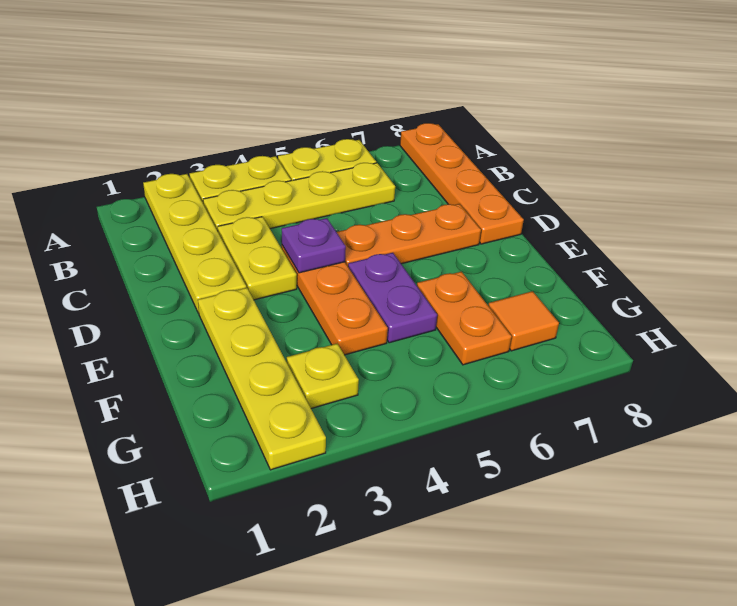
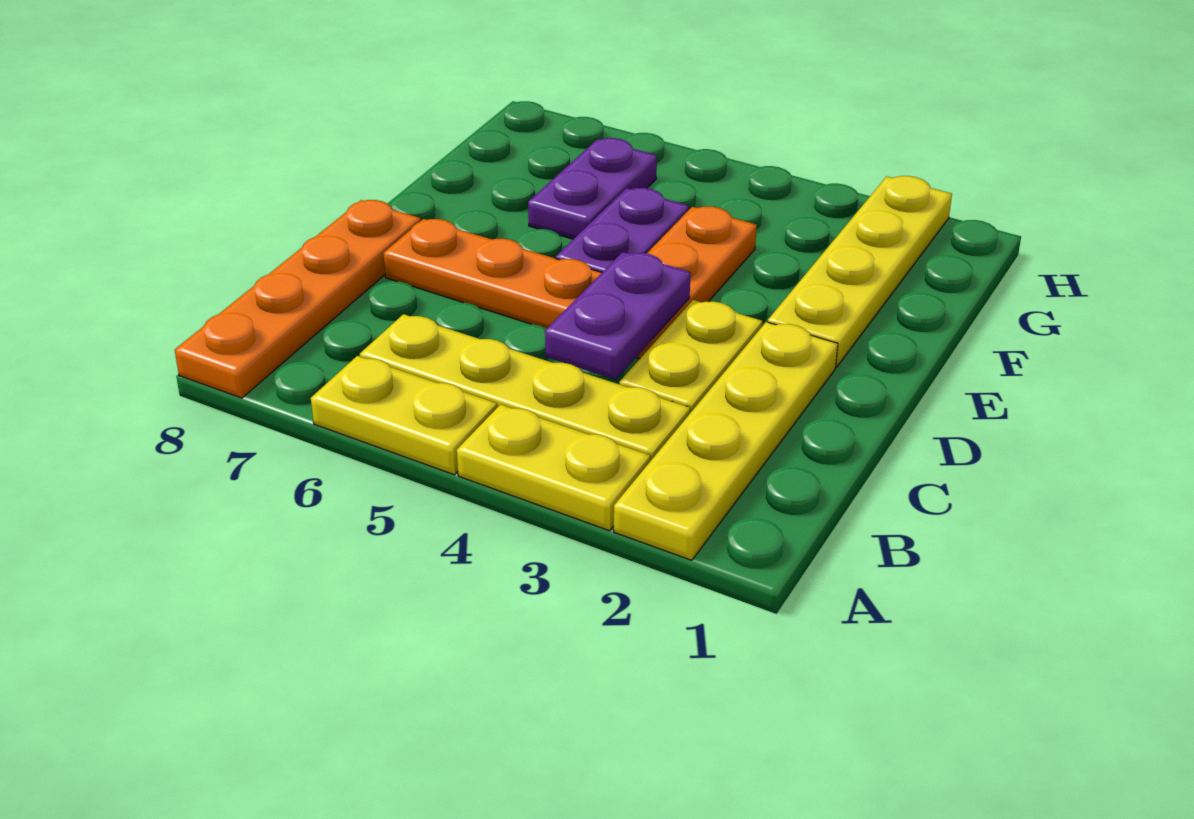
purple 1x1 plate [282,218,346,273] -> purple 1x2 plate [545,252,691,380]
orange 1x2 plate [417,271,512,365] -> purple 1x2 plate [528,138,657,239]
yellow 1x1 plate [287,344,359,409] -> none
orange 1x1 tile [488,291,559,351] -> none

